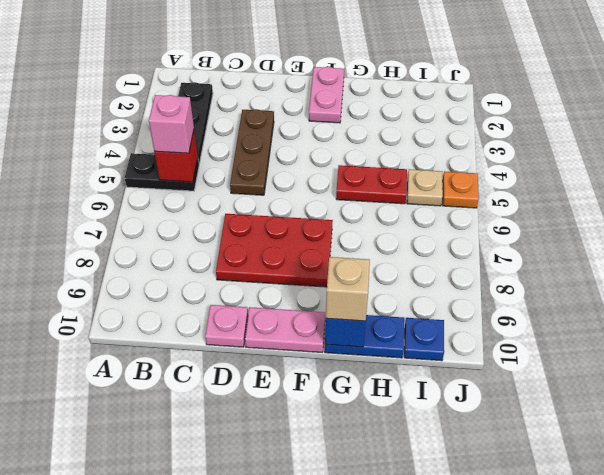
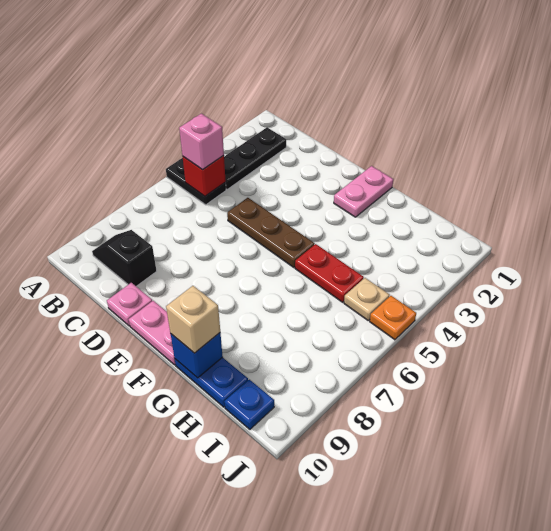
none -> black 1x2 slope [92,230,157,286]
brown 1x3 plate [230,110,274,195] -> brown 1x3 plate turned to [227,198,315,268]
red 2x3 plate [216,214,333,287] -> none

